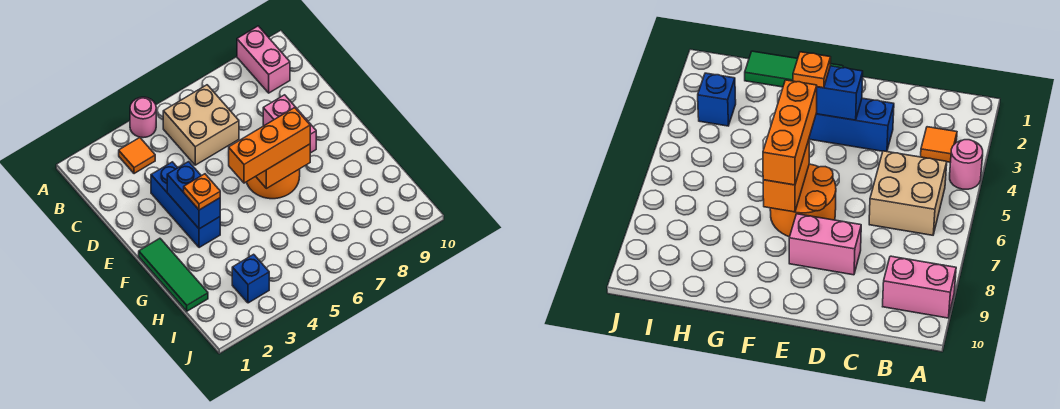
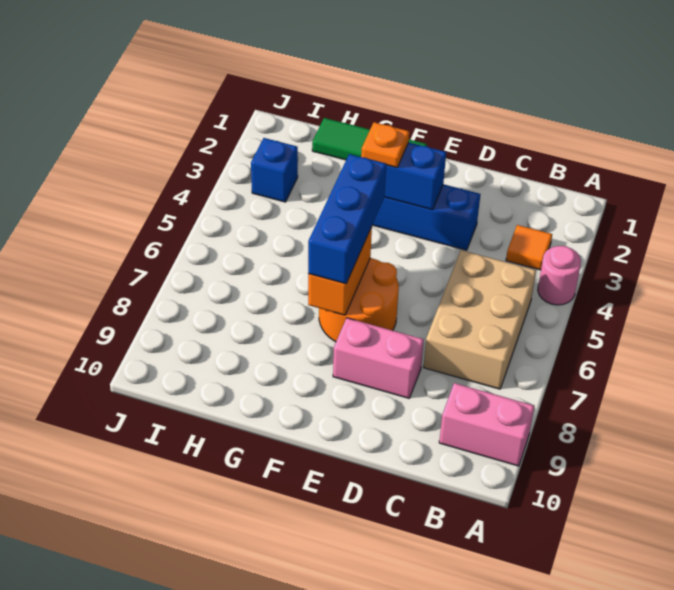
tan 2x2 brick [163,85,239,165] -> tan 2x3 brick [424,250,536,389]
orange 1x3 brick [229,108,310,183] -> blue 1x3 brick [308,154,386,284]

